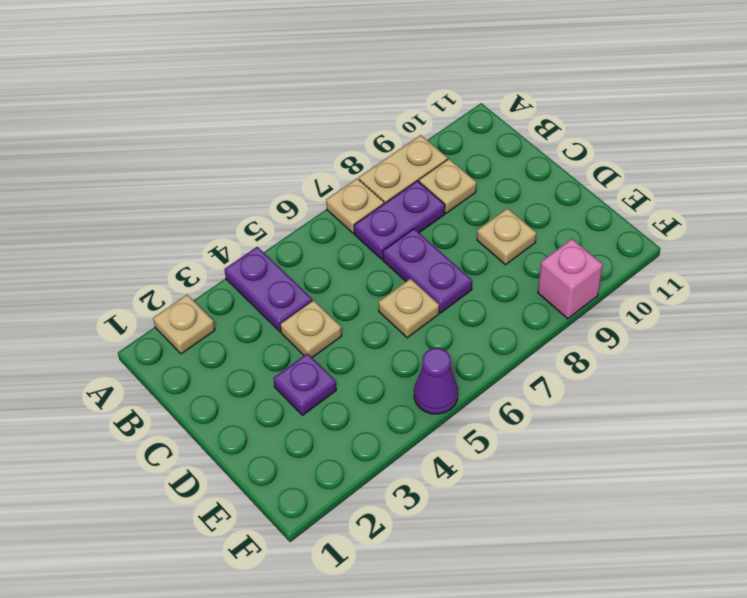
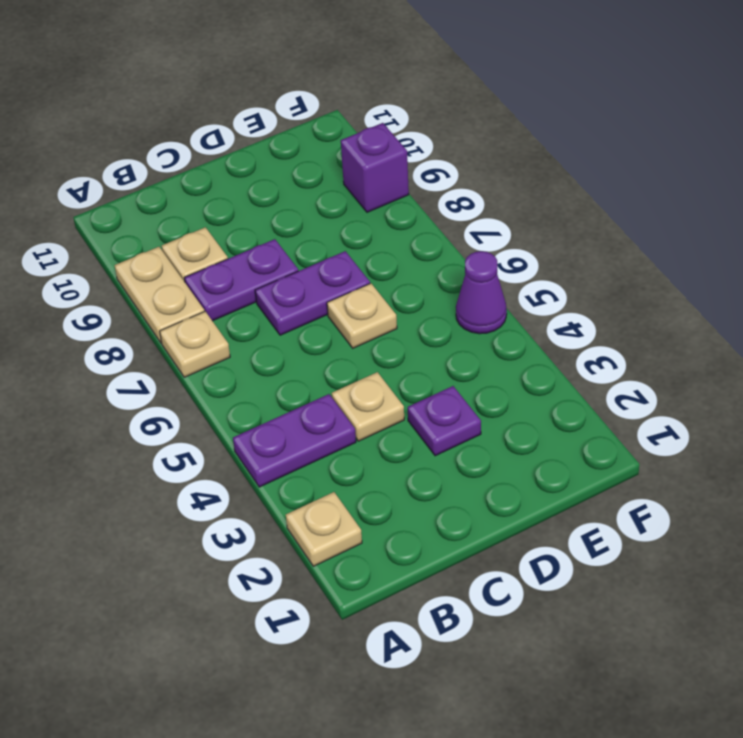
purple 1x2 plate [354,181,445,259] -> purple 1x2 plate turned to [184,239,298,321]
tan 1x1 plate [477,208,536,265] -> none
pink 1x1 brick [538,239,603,319] -> purple 1x1 brick [341,123,409,212]

